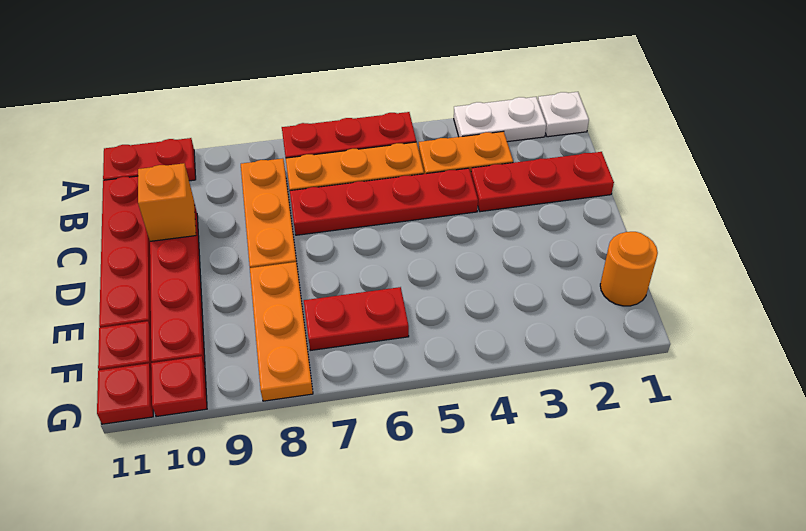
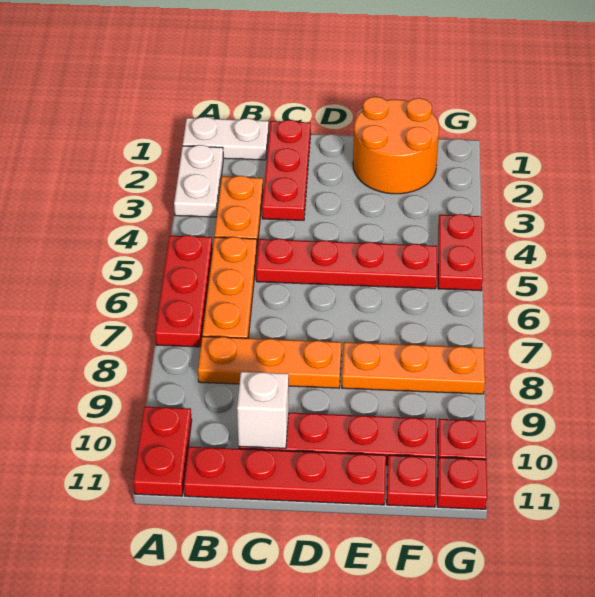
white 1x1 plate [538,92,589,137] -> white 1x2 plate [183,117,269,160]
red 1x4 plate [290,168,478,235] -> red 1x4 plate turned to [256,239,437,289]
orange 1x1 brick [138,163,196,241] -> white 1x1 brick [237,372,289,448]
orange 1x1 round brick [600,232,658,306] -> orange 2x2 round brick [353,97,439,194]
red 1x2 plate [304,287,409,350] -> red 1x2 plate moved to [438,214,483,291]

